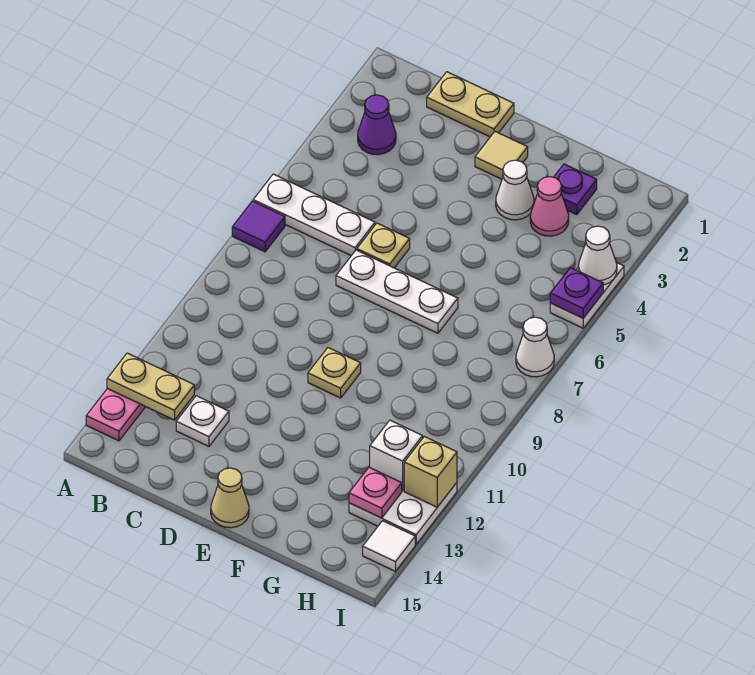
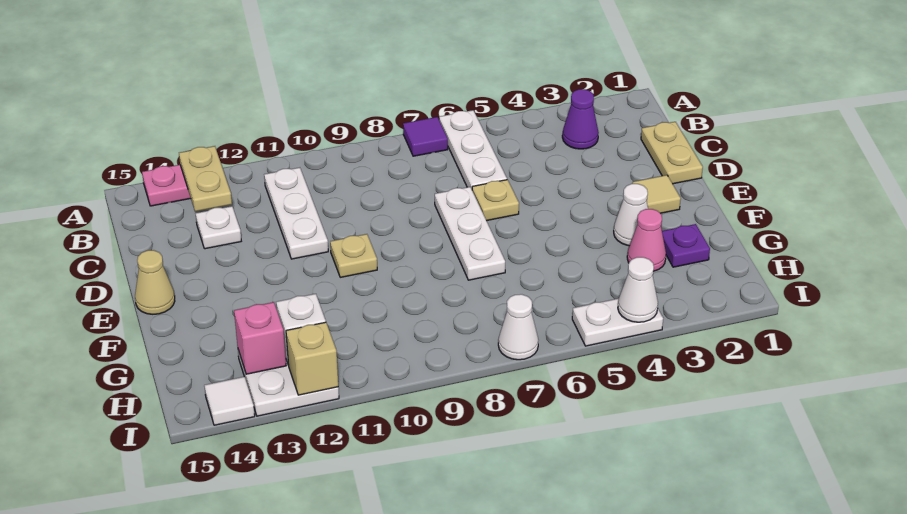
none -> white 1x3 plate [264,168,328,259]
pink 1x1 plate [349,467,402,518] -> pink 1x1 brick [234,302,286,374]
purple 1x1 plate [550,268,603,318] -> none

